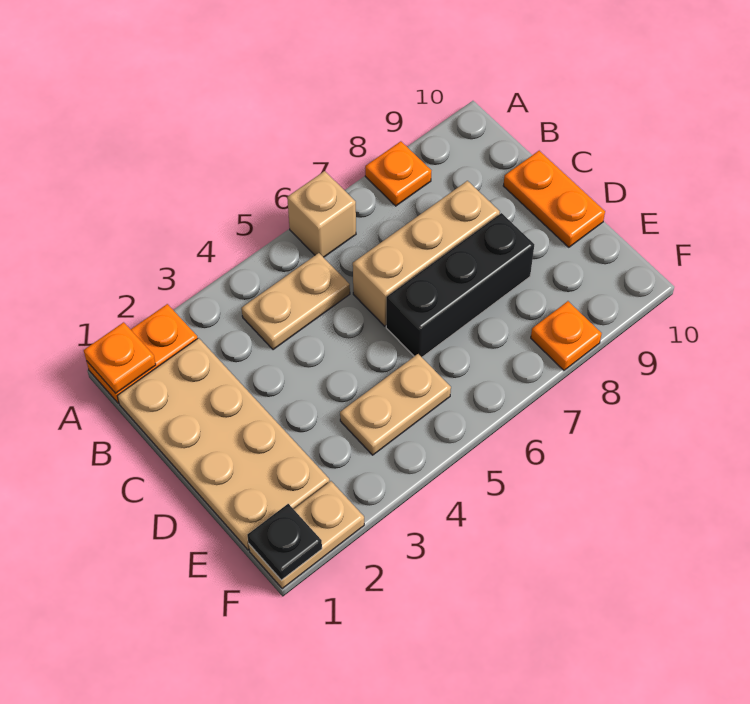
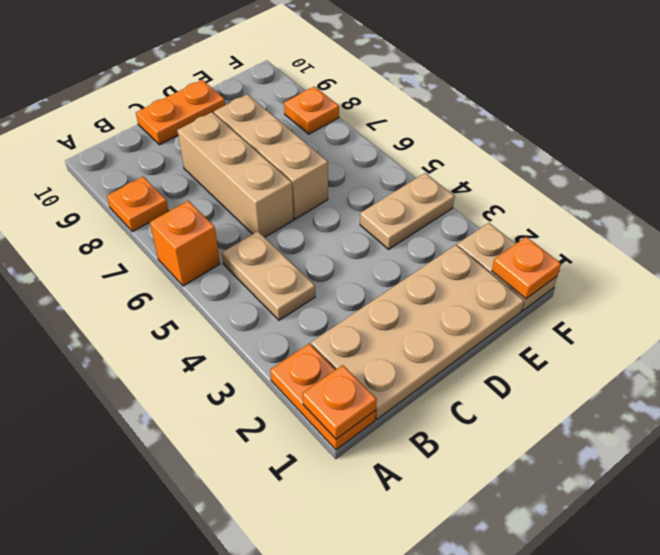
tan 1x1 brick [287,171,356,257] -> orange 1x1 brick [150,201,220,286]
black 1x3 brick [386,213,534,357] -> tan 1x3 brick [214,94,328,219]
tan 1x2 plate [340,354,451,455] -> tan 1x2 plate turned to [360,173,455,249]
black 1x1 plate [247,504,322,580] -> orange 1x1 plate [492,237,561,299]

